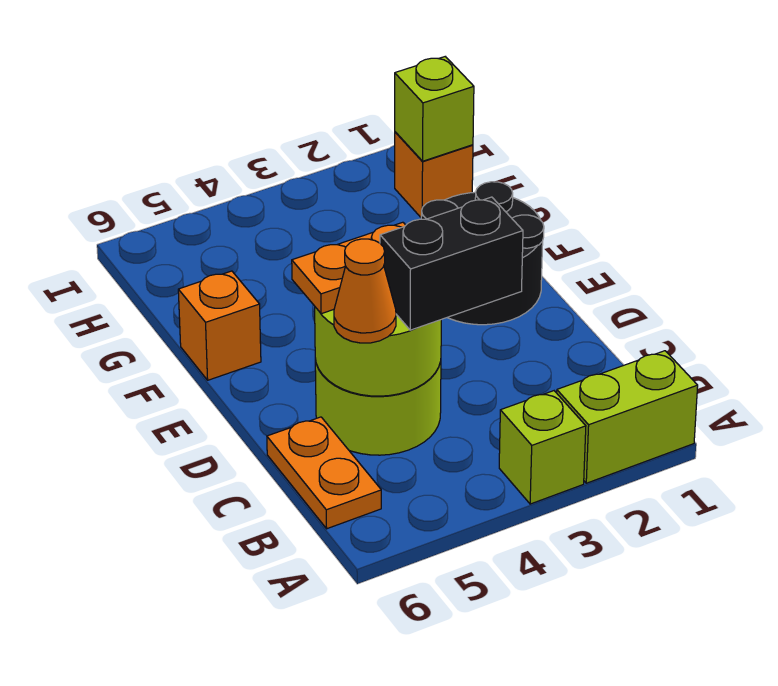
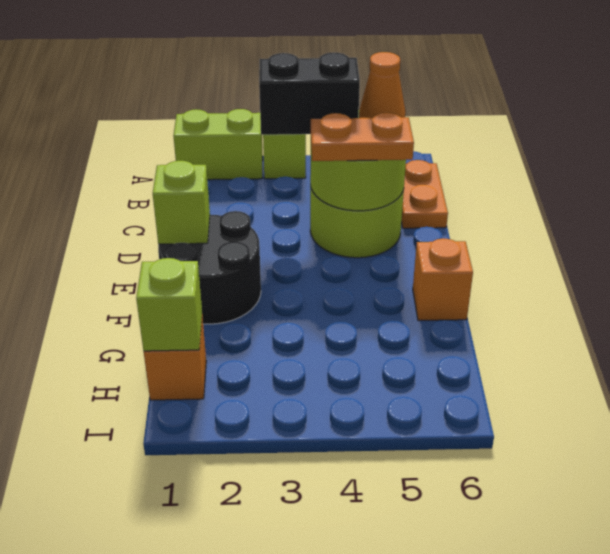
none -> lime 1x1 brick [153,161,210,244]

